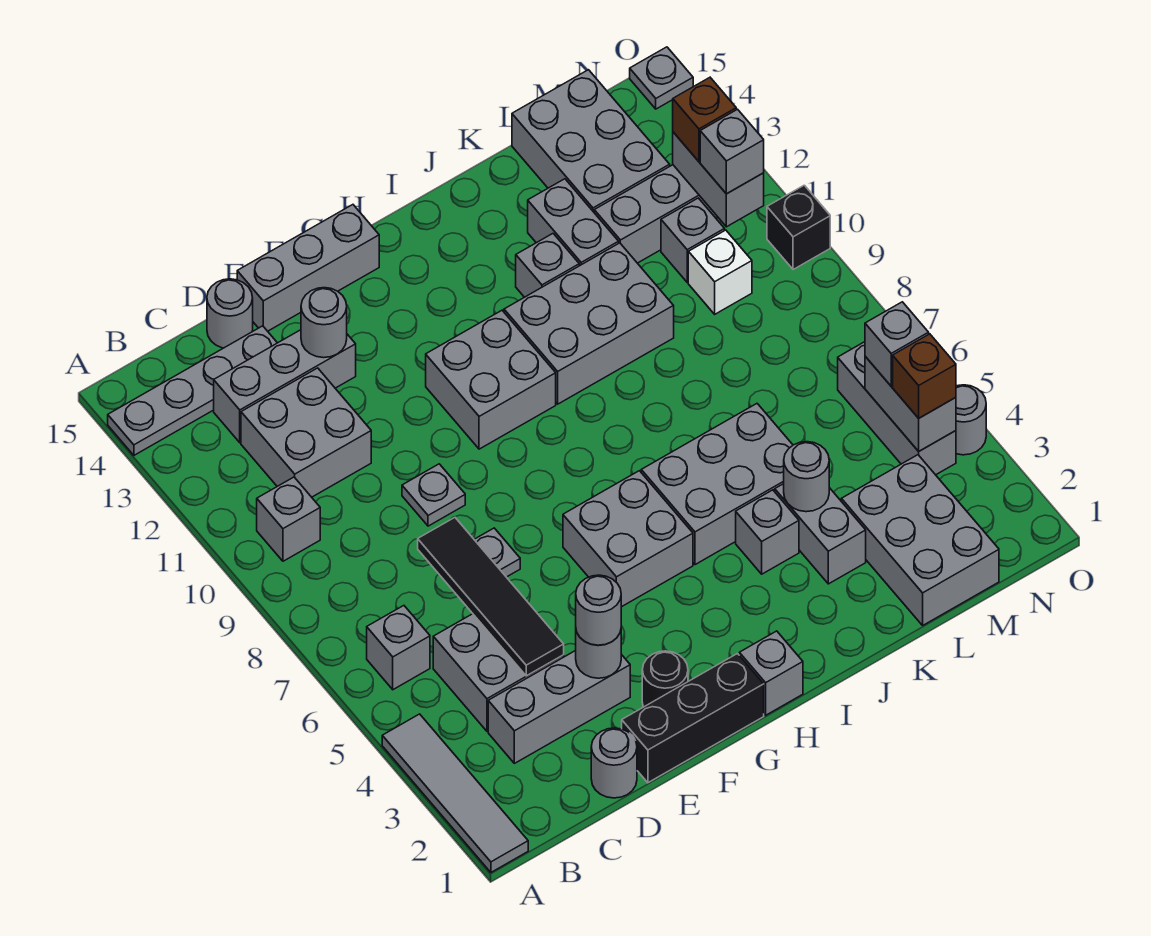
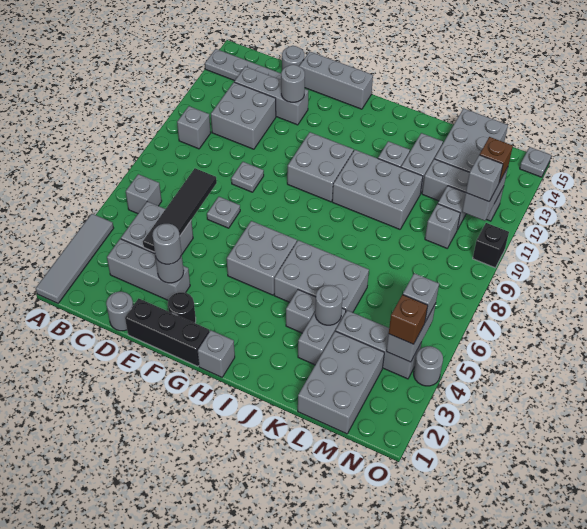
white 1x1 brick [688,230,752,314] -> grey 1x1 brick [425,204,460,248]
grey 1x3 brick [838,342,956,475] -> grey 1x3 brick turned to [336,310,421,379]

